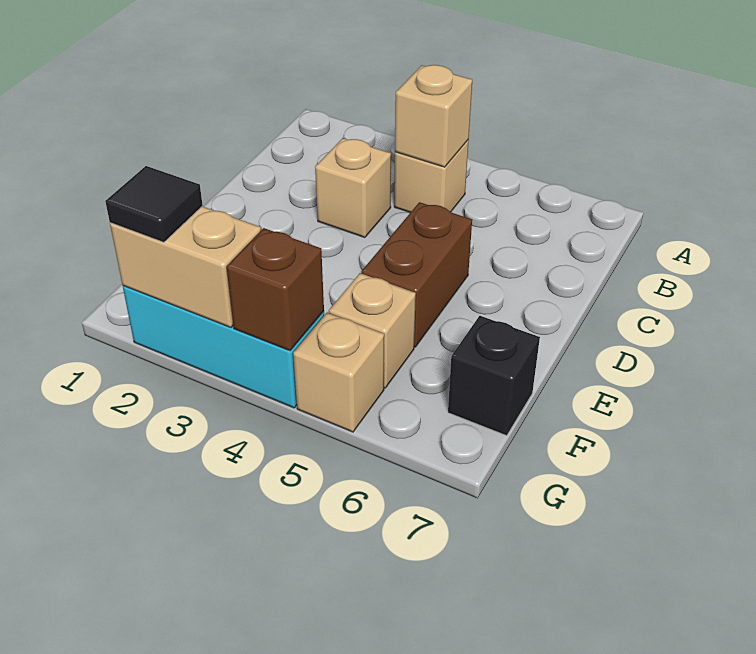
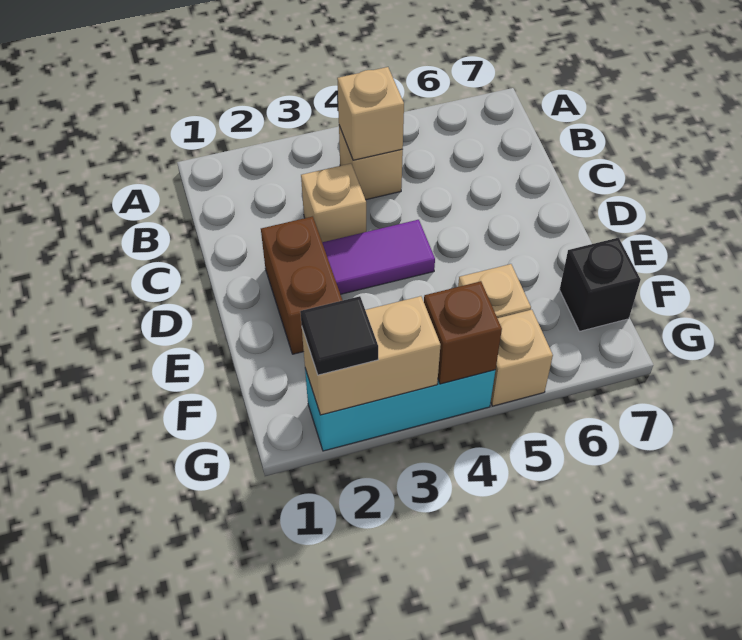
none -> purple 1x2 tile [322,220,435,294]
brown 1x2 brick [361,202,472,347] -> brown 1x2 brick moved to [261,216,342,354]

